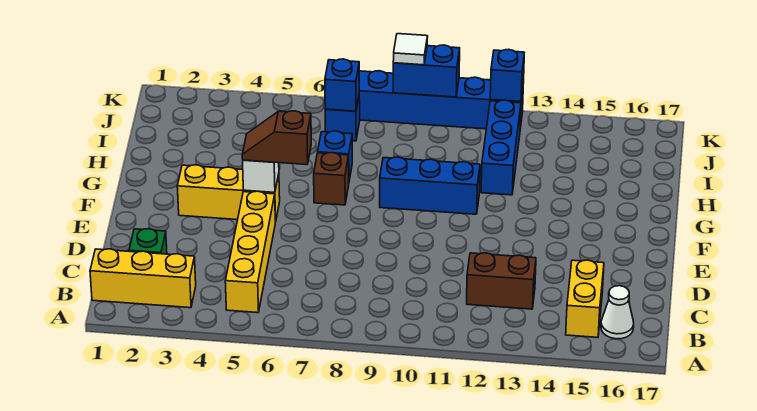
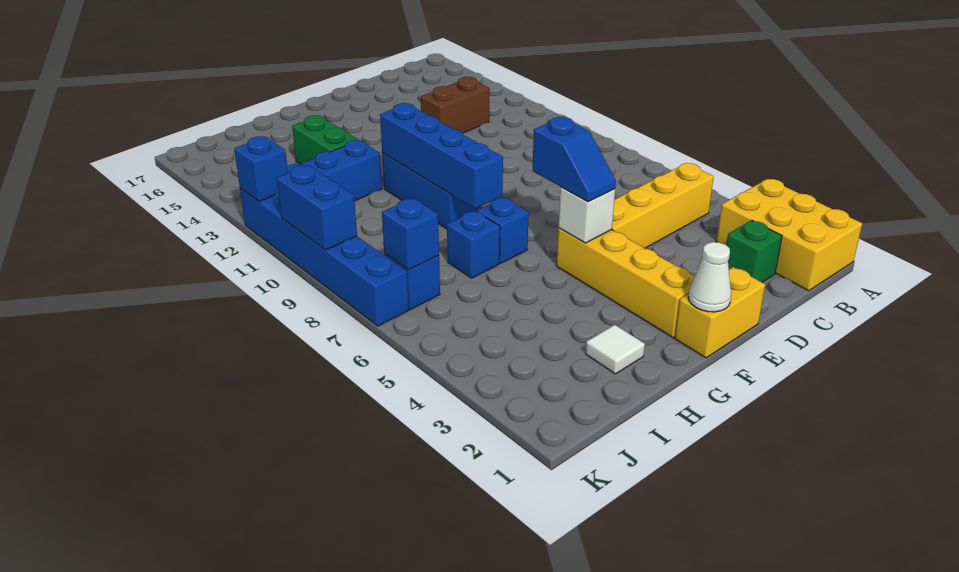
yellow 1x3 brick [90,249,196,308] -> yellow 2x3 brick [716,179,862,291]
yellow 1x2 brick [566,260,604,337] -> yellow 1x2 brick moved to [675,267,765,358]
white 1x1 cone [601,286,634,339] -> white 1x1 cone moved to [689,242,731,312]
brown 1x2 brick [467,253,536,309] -> brown 1x2 brick turned to [421,77,489,133]
yellow 1x3 brick [177,165,280,222] -> yellow 1x4 brick [557,228,695,338]
brown 1x2 slope [242,111,311,165] -> blue 1x2 slope [533,117,616,202]
brown 1x1 brick [314,153,349,205] -> blue 1x1 brick [477,197,529,263]
none -> blue 1x4 brick [380,103,503,209]
none -> green 1x2 brick [292,115,358,164]
white 1x1 tile [393,34,428,65] -> white 1x1 tile moved to [586,325,645,374]

